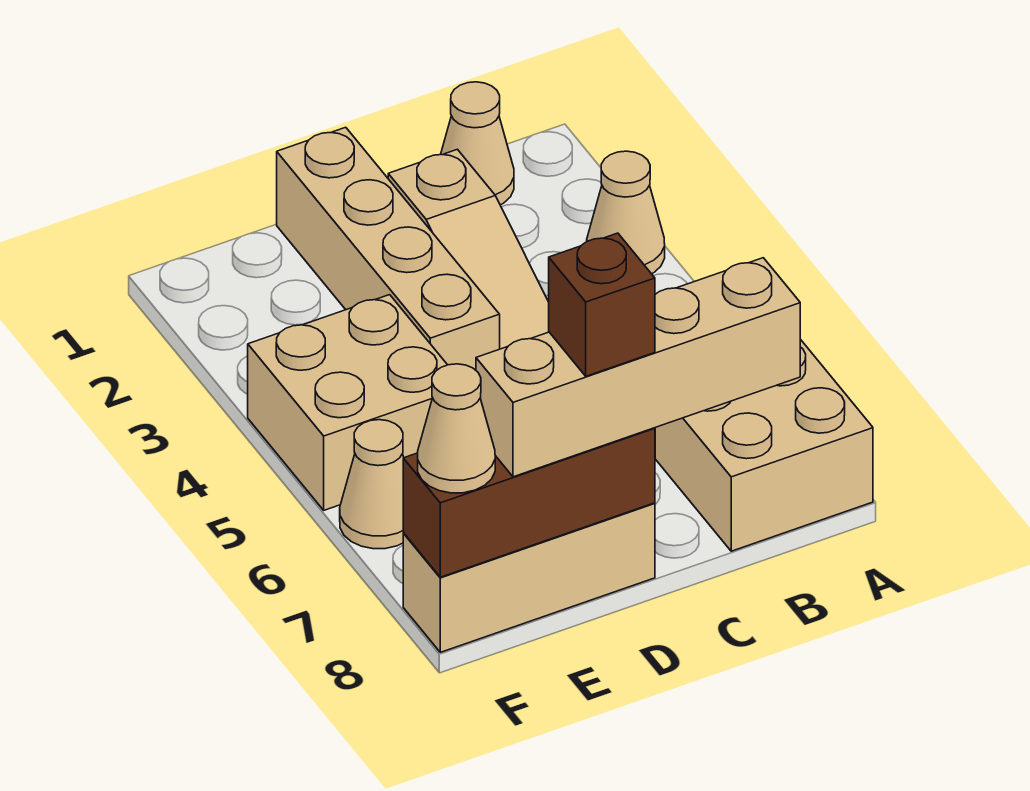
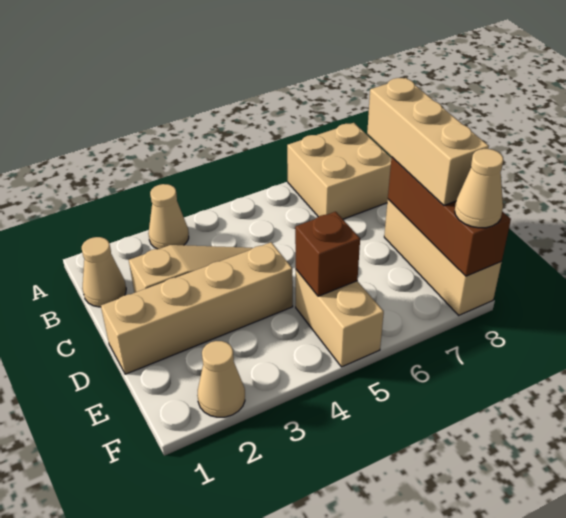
tan 1x4 brick [476,258,800,477] -> tan 1x3 brick [367,78,489,206]
brown 1x1 brick [549,233,655,376] -> brown 1x1 brick moved to [295,212,360,296]
tan 2x2 brick [248,295,447,510] -> tan 1x2 brick [296,270,384,367]
tan 1x1 cone [340,420,404,549] -> tan 1x1 cone moved to [197,341,245,417]

